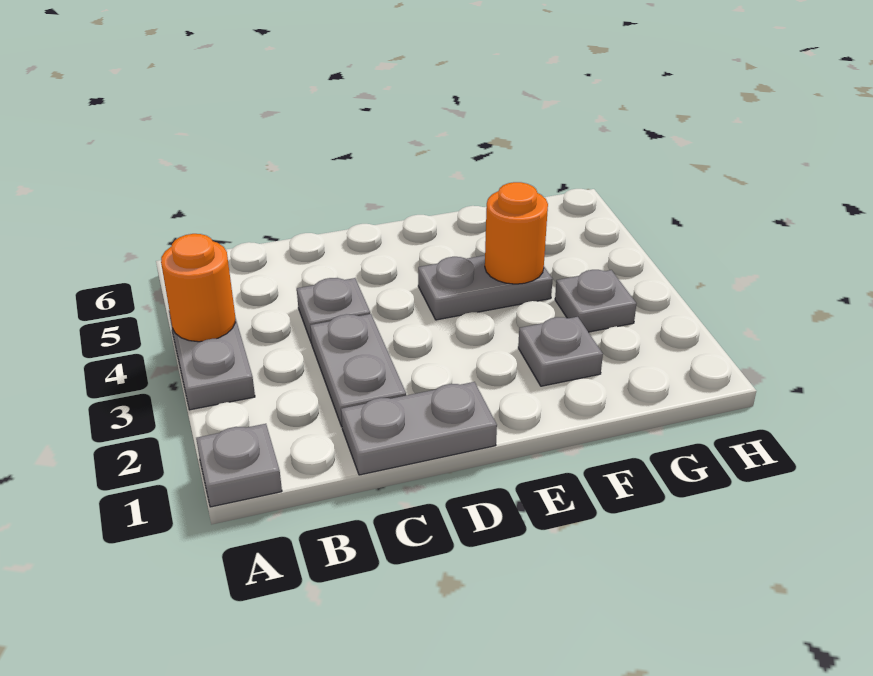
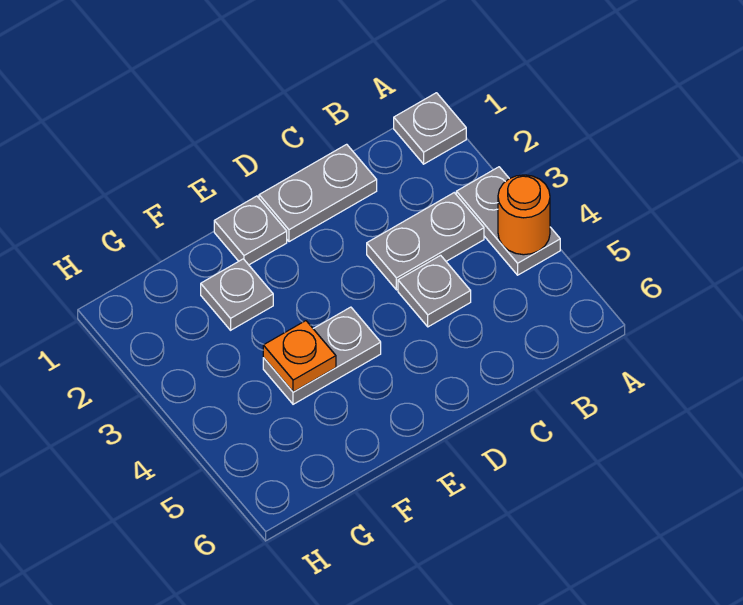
grey 1x2 plate [310,314,406,427] -> grey 1x2 plate turned to [367,193,484,290]
orange 1x1 round brick [485,182,548,284] -> orange 1x1 plate [263,321,336,392]
grey 1x1 plate [555,270,636,332] -> grey 1x1 plate moved to [214,196,287,265]

